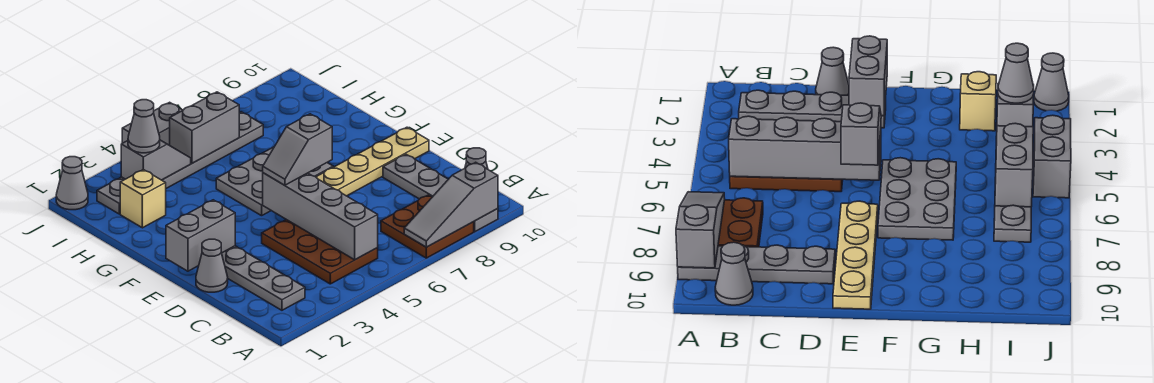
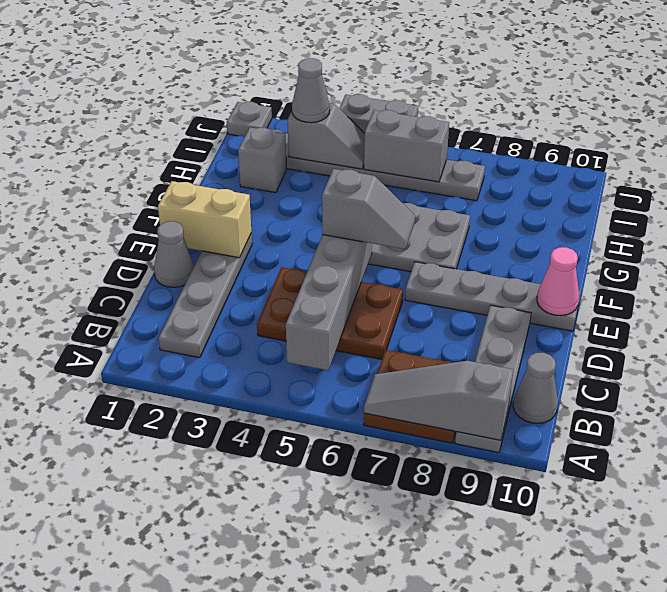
brown 2x3 plate [262,220,378,284] -> brown 2x3 plate turned to [257,267,403,359]
grey 1x2 brick [166,200,235,271] -> tan 1x2 brick [158,181,251,258]
grey 1x2 slope [263,114,332,185] -> grey 1x2 slope turned to [322,169,415,249]
tan 1x4 plate [316,127,429,196] -> grey 1x4 plate [405,262,581,331]
none -> pink 1x1 cone [537,247,579,316]
tan 1x1 brick [120,170,166,228] -> grey 1x1 brick [238,127,287,193]
grey 1x1 cone [56,157,88,210] -> grey 1x1 plate [227,102,272,137]

